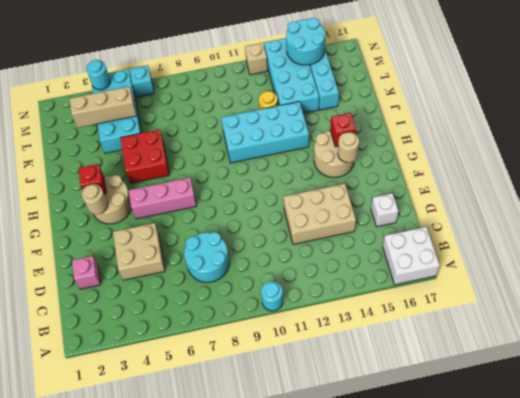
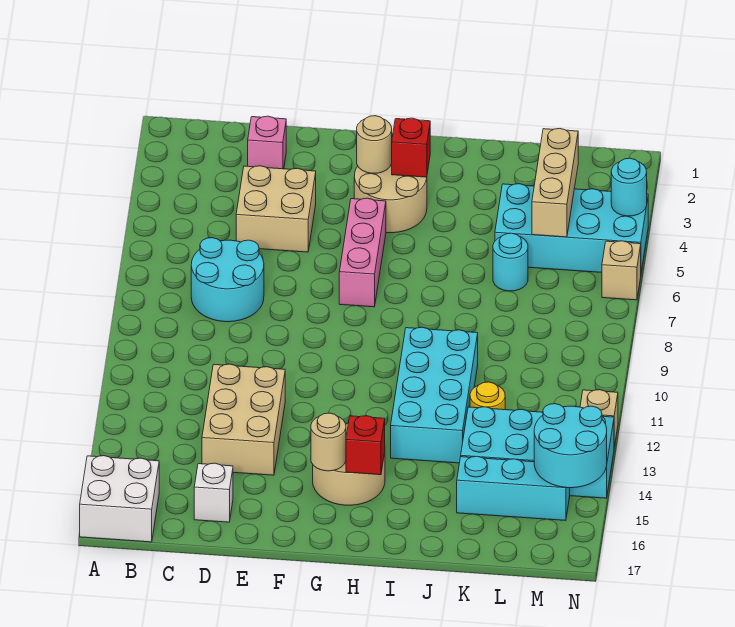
cyan 1x1 round brick [261,281,283,311] -> cyan 1x1 round brick moved to [493,233,528,291]
red 2x2 brick [121,130,169,183] -> none
cyan 1x1 brick [130,65,154,97] -> tan 1x1 brick [602,241,641,300]

